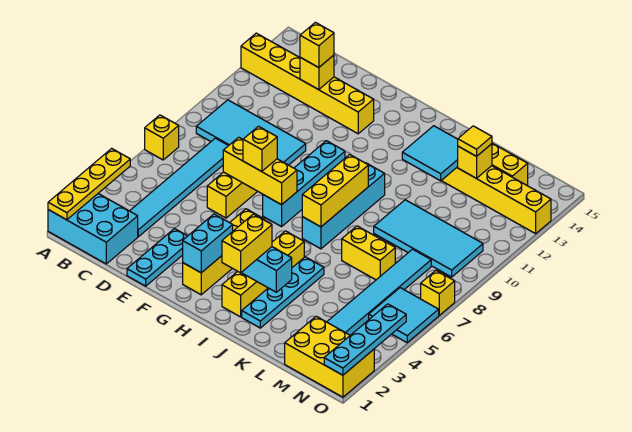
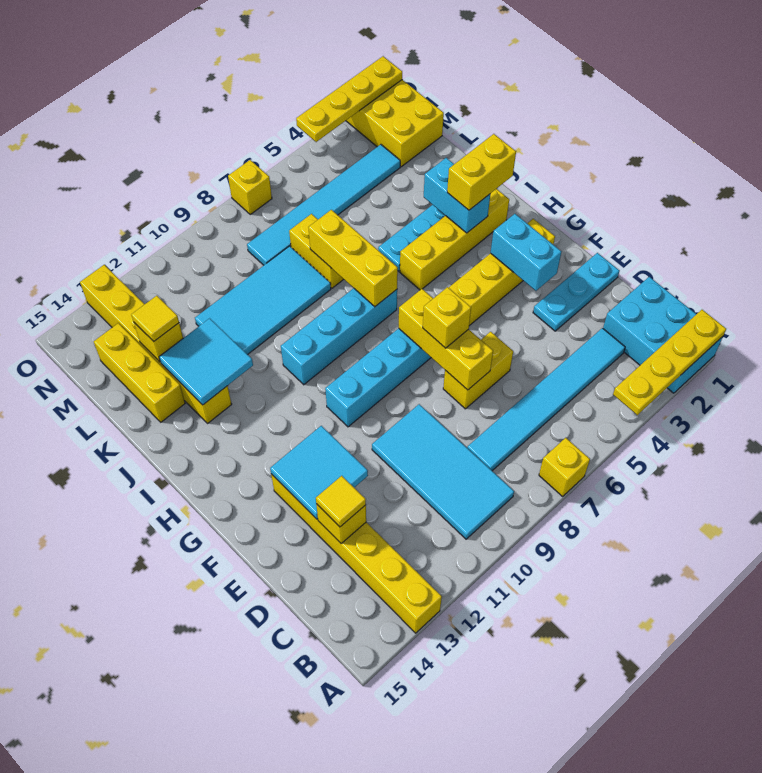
yellow 1x1 brick [300,22,334,68] -> yellow 1x1 tile [316,476,366,527]
cyan 1x2 brick [183,214,233,273] -> cyan 1x2 brick turned to [491,214,562,291]
yellow 1x3 brick [302,155,368,227] -> yellow 1x3 brick turned to [308,210,398,307]
cyan 2x4 tile [374,200,483,277] -> cyan 2x4 tile turned to [195,246,331,355]
cyan 2x2 tile [369,288,439,343] -> cyan 2x2 tile moved to [270,426,368,519]
cyan 1x4 plate [324,304,406,375] -> yellow 1x4 plate [296,56,402,142]

